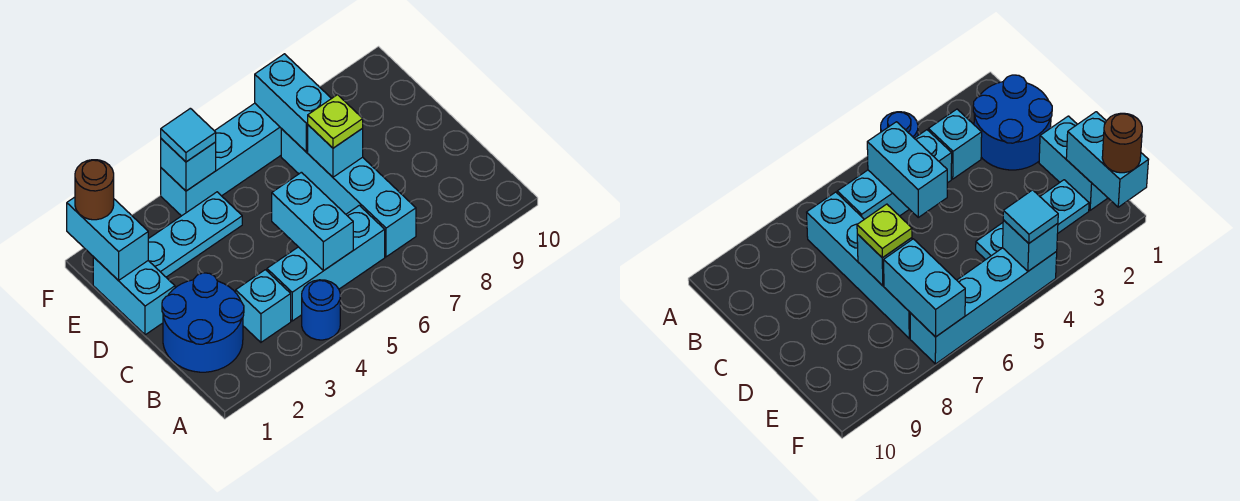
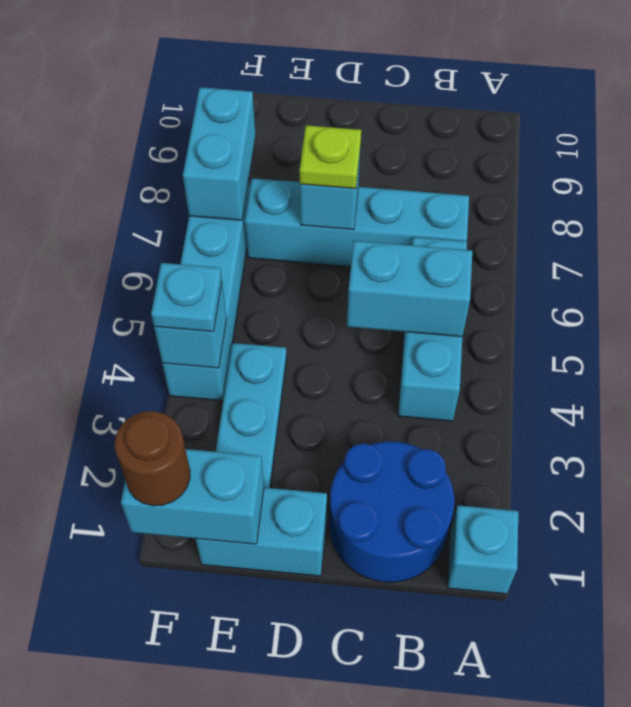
blue 1x1 round brick [302,280,340,340] -> none
cyan 1x1 brick [236,270,291,342] -> cyan 1x1 brick moved to [448,505,518,594]
cyan 1x2 brick [255,54,332,152] -> cyan 1x2 brick turned to [183,87,255,220]
cyan 1x1 tile [161,108,216,162] -> cyan 1x1 plate [151,263,222,332]

